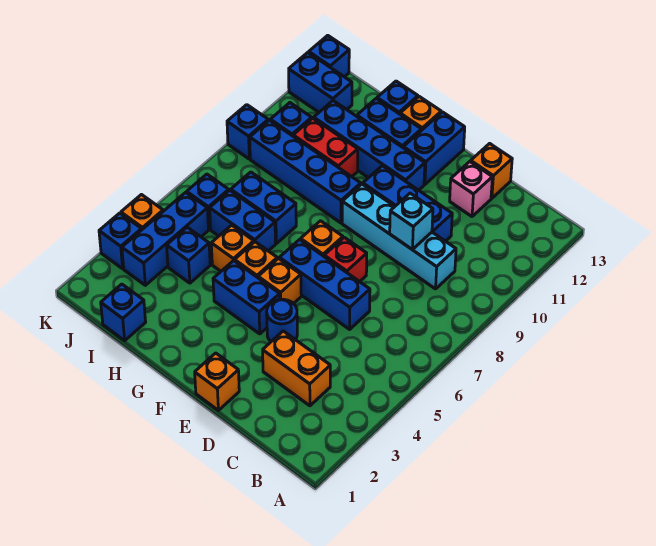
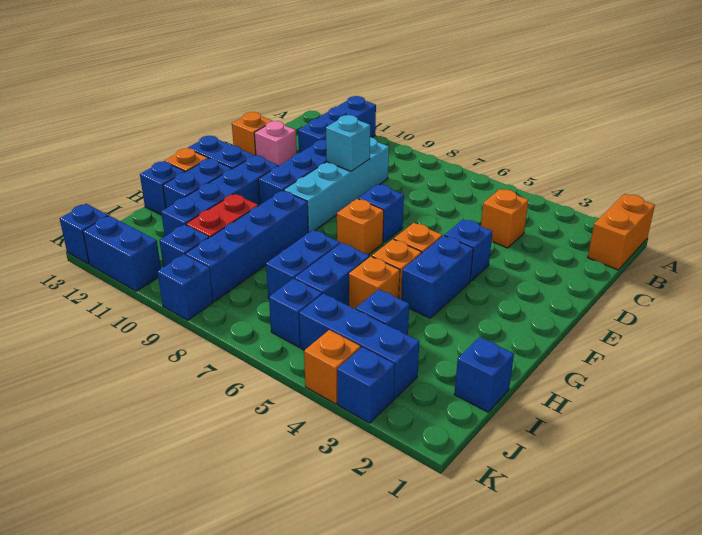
orange 1x2 brick [263,331,330,406] -> orange 1x2 brick moved to [588,194,655,270]
blue 1x3 brick [279,240,370,329] -> blue 1x3 brick moved to [298,96,376,153]
orange 1x1 brick [195,353,239,410] -> orange 1x1 brick moved to [481,189,528,248]
blue 1x1 round brick [267,299,297,341] -> blue 1x1 brick [445,219,493,281]
red 1x1 brick [324,237,367,282] -> blue 1x1 brick [358,184,404,243]
blue 1x2 brick [289,53,352,112] -> blue 1x2 brick turned to [83,216,161,291]

